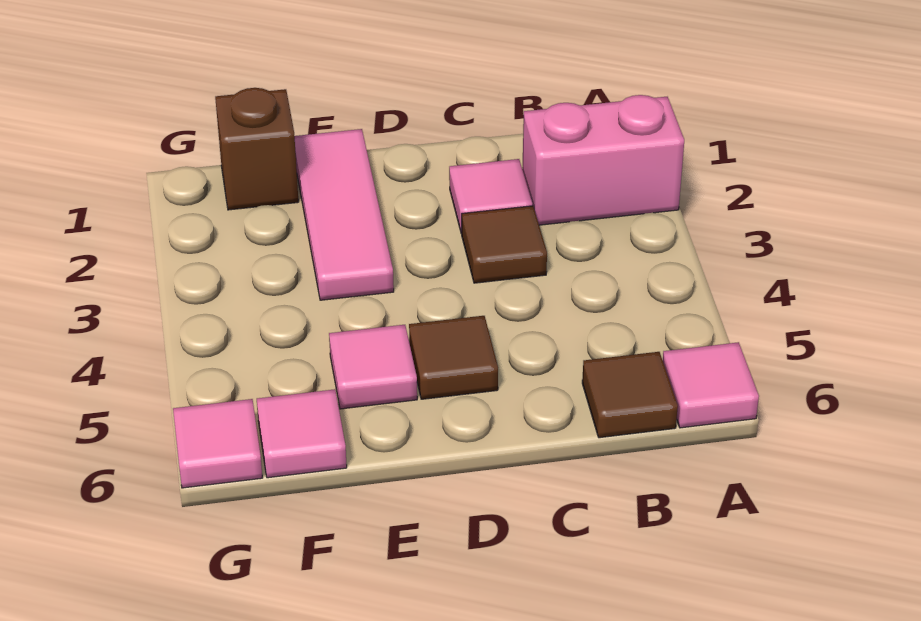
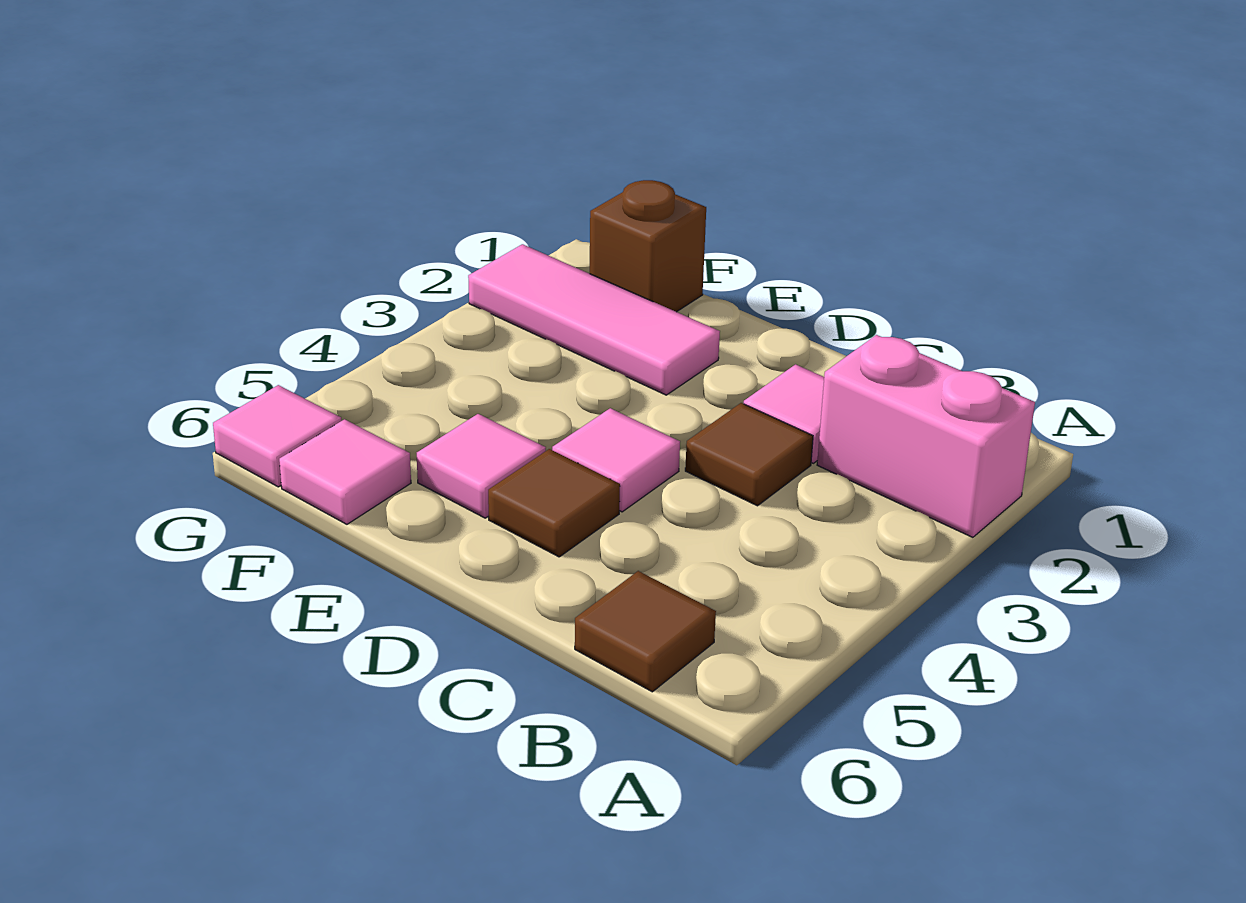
pink 1x1 tile [663,342,759,428] -> pink 1x1 tile moved to [552,408,680,512]
pink 1x3 tile [295,129,394,300] -> pink 1x3 tile turned to [468,244,720,395]

